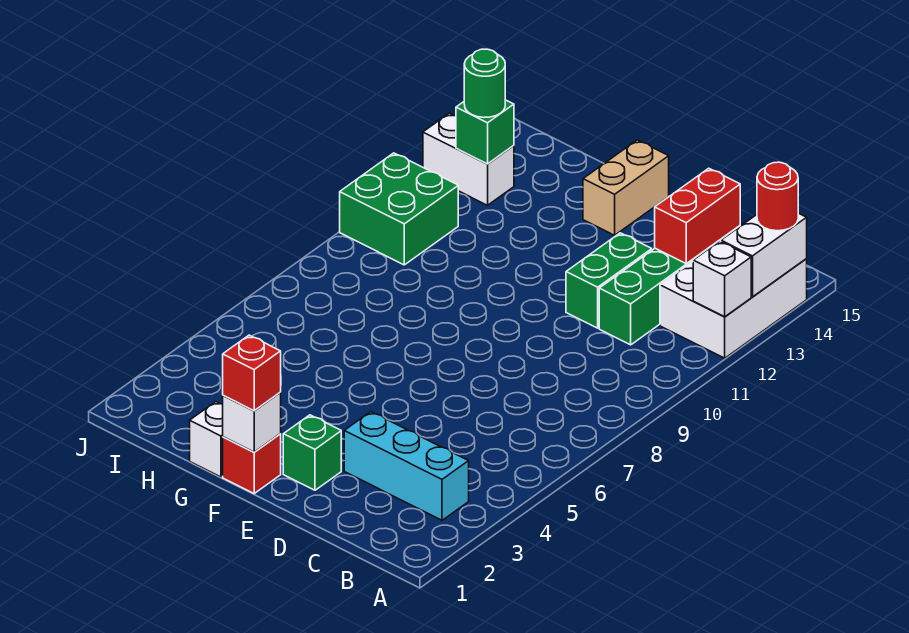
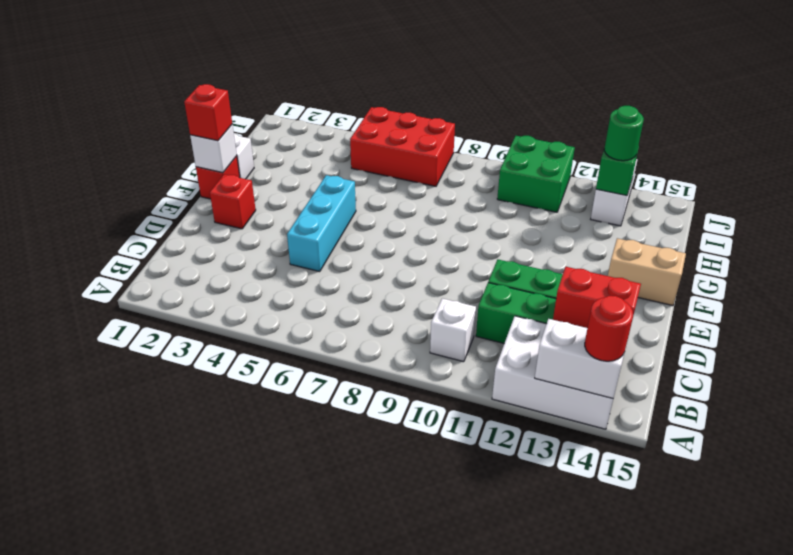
white 1x1 brick [693,241,751,317] -> white 1x1 brick moved to [430,298,476,362]
cyan 1x3 brick [344,412,469,520] -> cyan 1x3 brick moved to [287,175,356,271]
green 1x1 brick [283,415,341,490] -> red 1x1 brick [210,174,256,229]
none -> red 2x3 brick [350,107,455,186]

